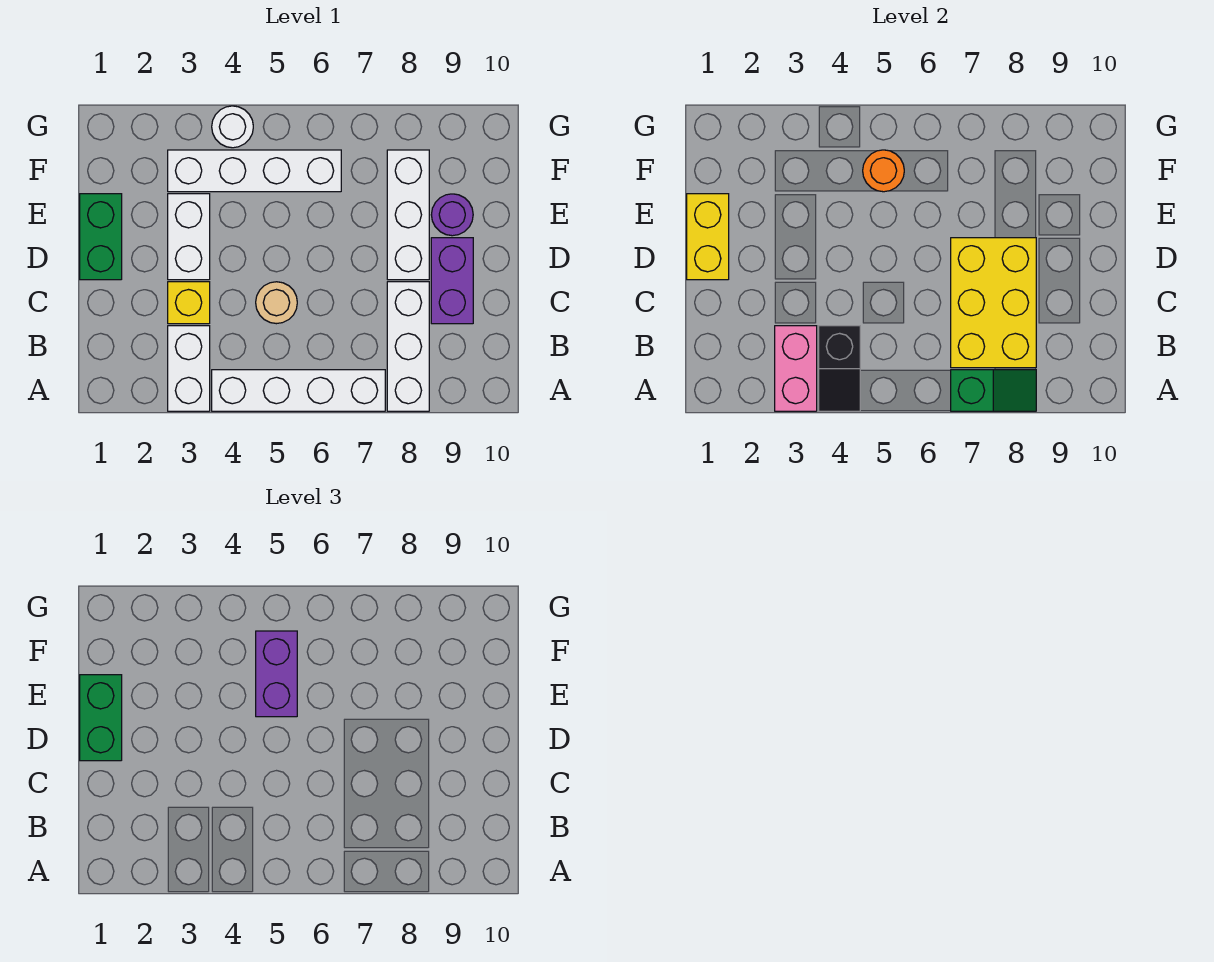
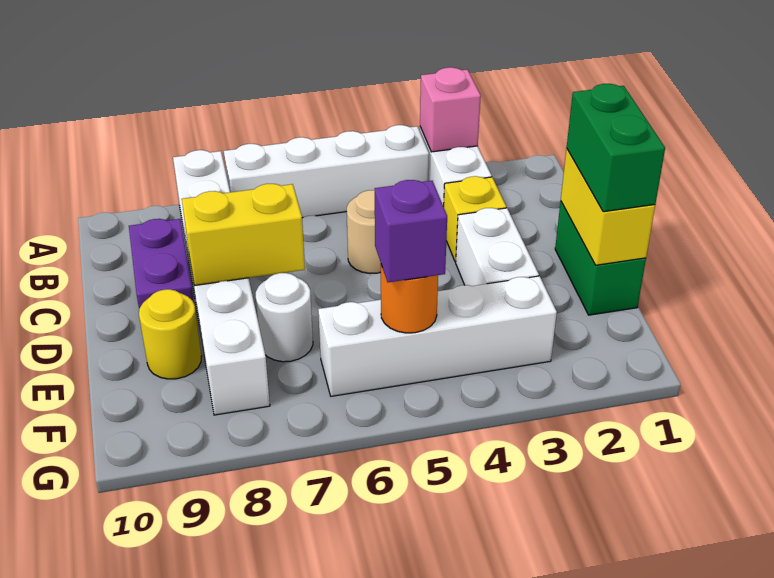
pink 1x2 brick [775,326,817,411] -> pink 1x1 brick [420,67,481,152]
black 1x2 slope [819,326,860,411] -> none
green 1x2 slope [951,370,1036,411] -> none
yellow 2x3 brick [951,238,1036,368] -> yellow 1x2 brick [182,184,305,286]
purple 1x2 brick [256,631,297,717] -> purple 1x1 brick [375,180,447,282]
purple 1x1 round brick [431,194,473,236] -> yellow 1x1 round brick [139,289,201,379]
white 1x1 round brick [212,106,253,148] -> white 1x1 round brick moved to [256,273,313,362]

